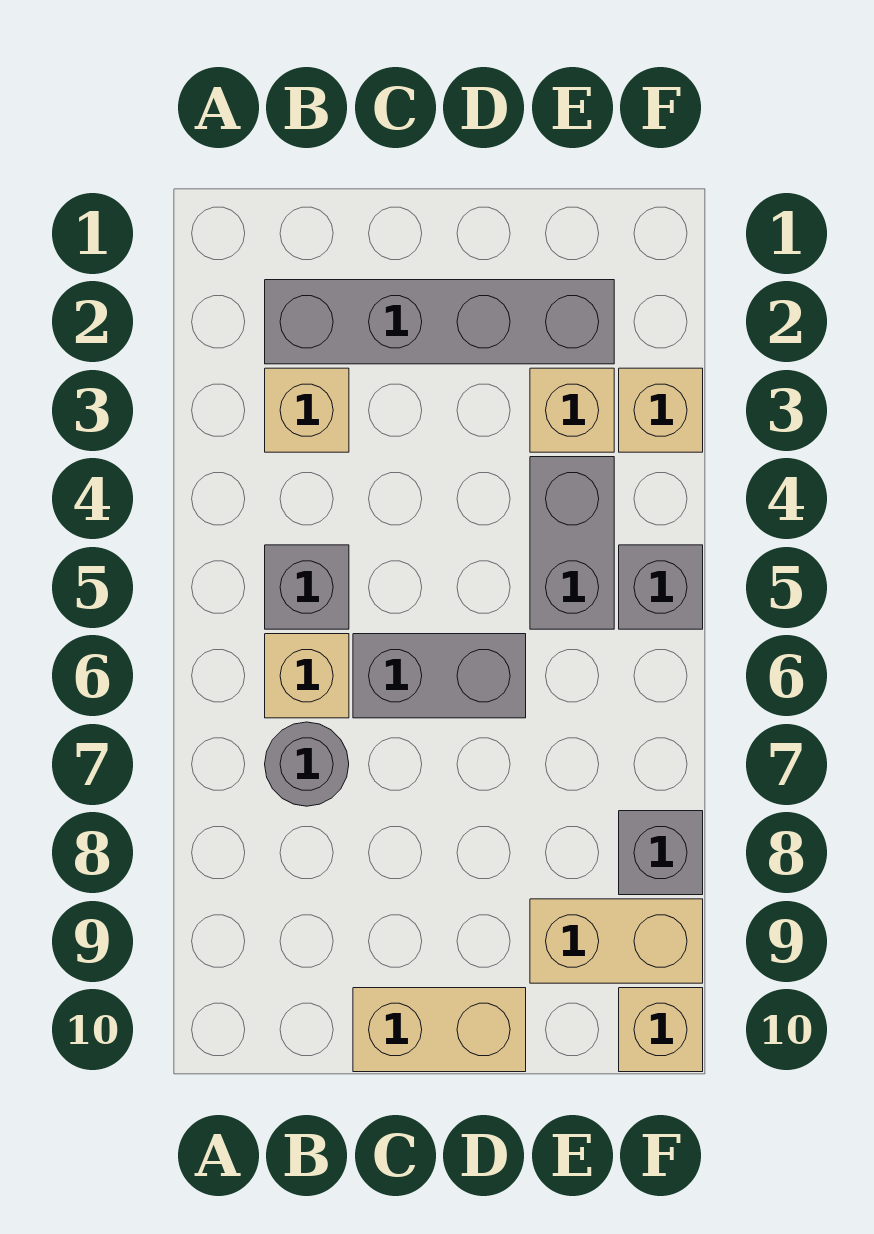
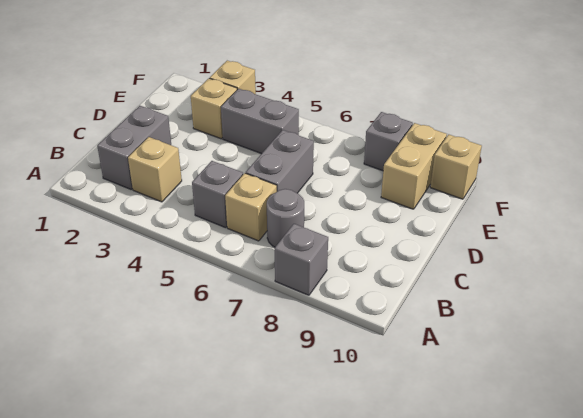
grey 1x4 brick [265,280,614,364] -> grey 1x2 brick [97,106,171,189]
tan 1x2 brick [353,988,526,1072] -> none
grey 1x1 brick [619,545,703,629] -> grey 1x1 brick moved to [274,224,328,295]

